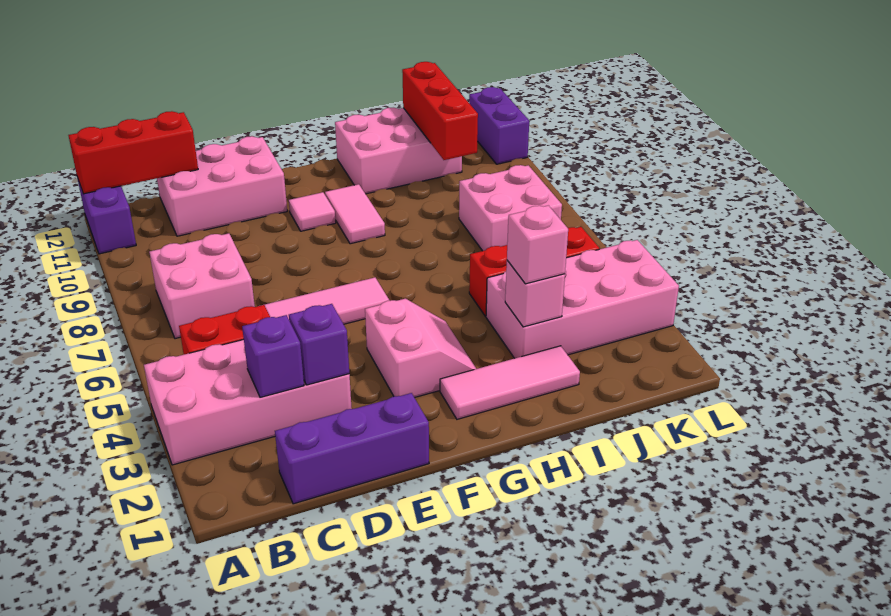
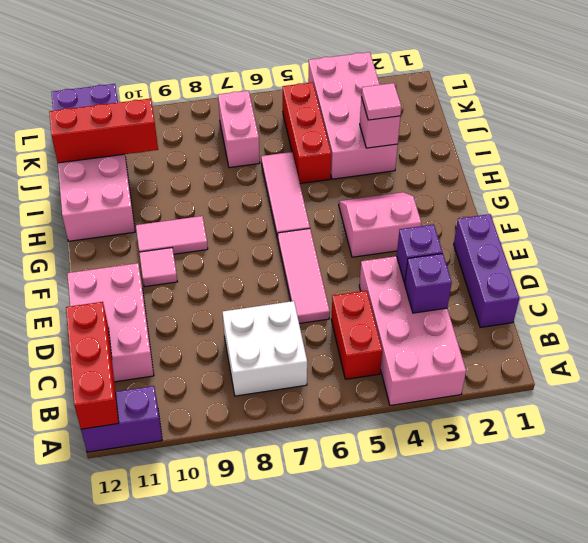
pink 2x2 brick [149,233,255,339] -> white 2x2 brick [223,301,307,396]
pink 1x3 tile [440,346,580,419] -> pink 1x3 tile moved to [261,152,310,239]
pink 1x1 brick [507,205,568,284] -> pink 1x1 tile [361,83,401,120]
pink 2x2 brick [459,165,562,251] -> pink 1x2 brick [218,91,260,168]

